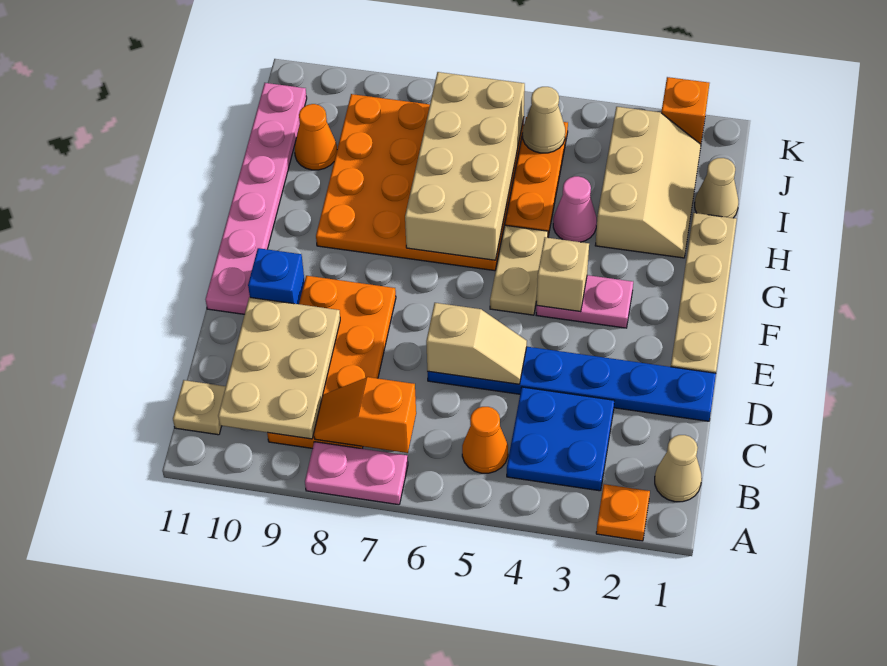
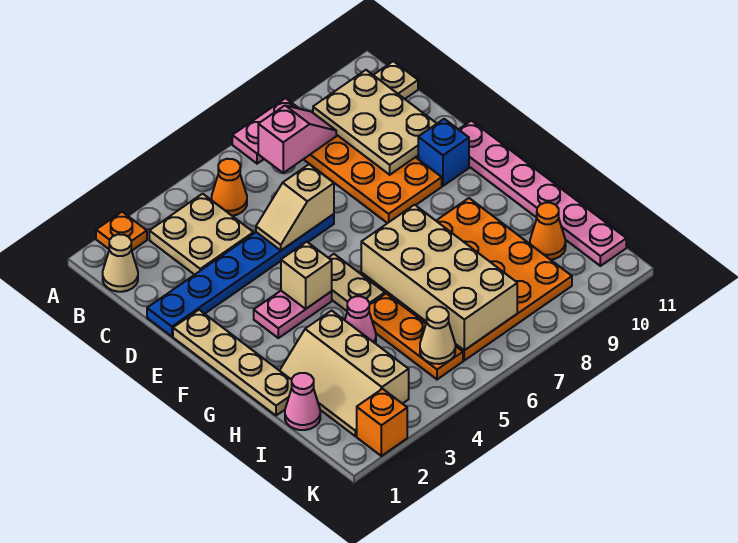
blue 2x2 plate [507,387,614,491] -> tan 2x2 plate [149,194,253,275]
orange 1x2 slope [314,377,416,453] -> pink 1x2 slope [258,105,336,173]
tan 1x1 cone [695,158,738,218] -> pink 1x1 cone [285,373,320,430]

